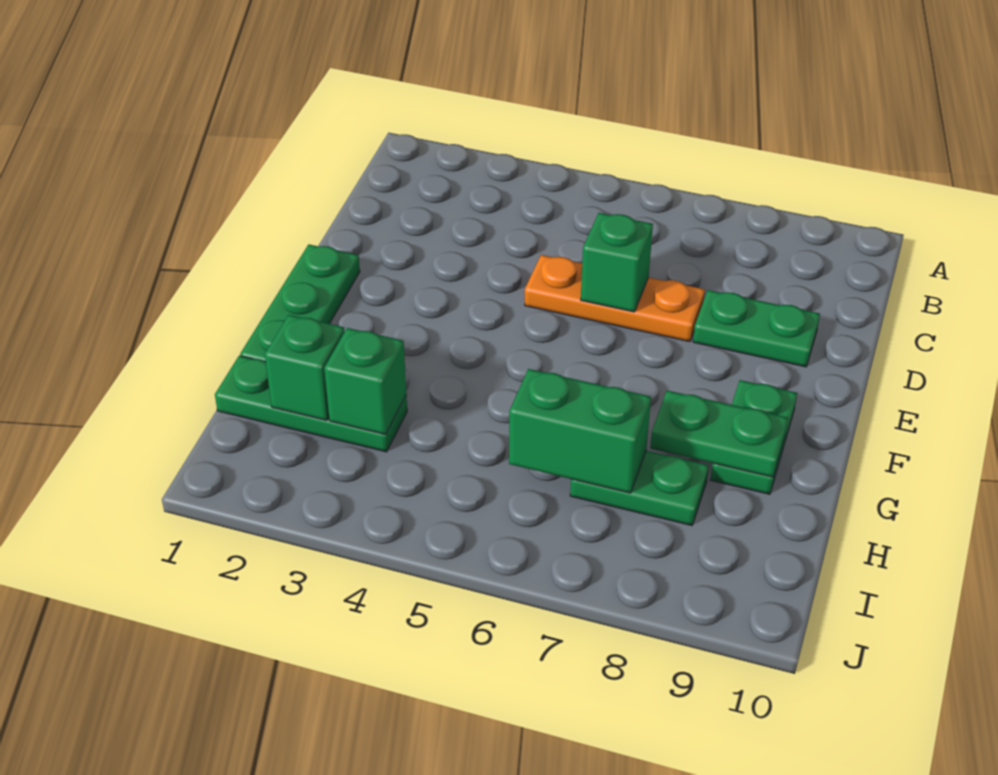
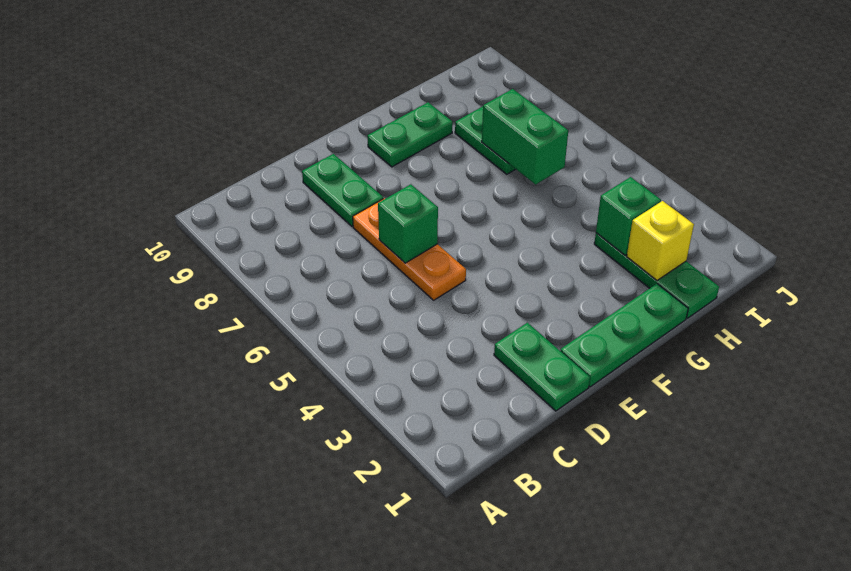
green 1x2 plate [650,391,788,477] -> green 1x2 plate moved to [494,323,590,411]
green 1x1 brick [265,315,345,420] -> yellow 1x1 brick [627,201,694,281]

